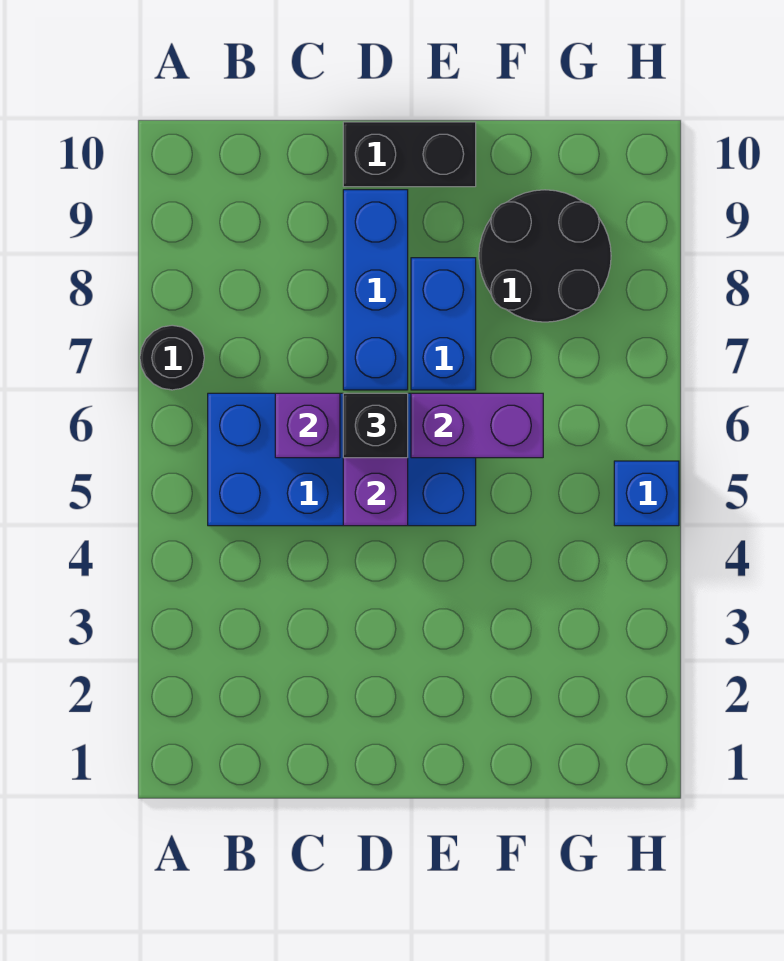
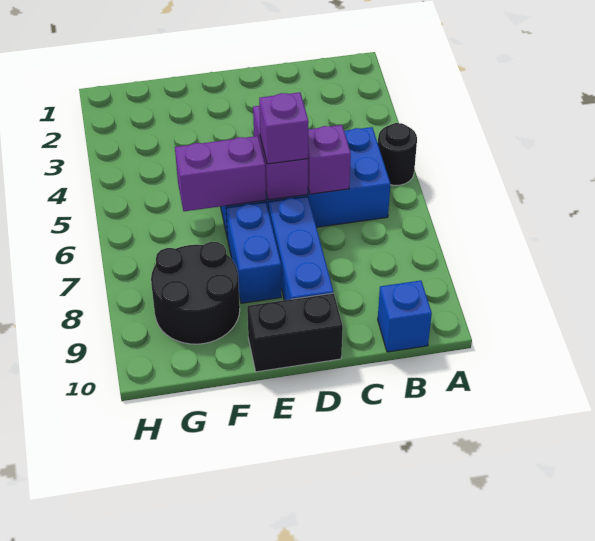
black 1x1 round brick [140,325,204,390] -> black 1x1 round brick moved to [378,123,417,185]
black 1x1 brick [343,393,408,458] -> purple 1x1 brick [259,92,309,164]
blue 1x1 brick [614,461,679,526] -> blue 1x1 brick moved to [378,280,432,352]

